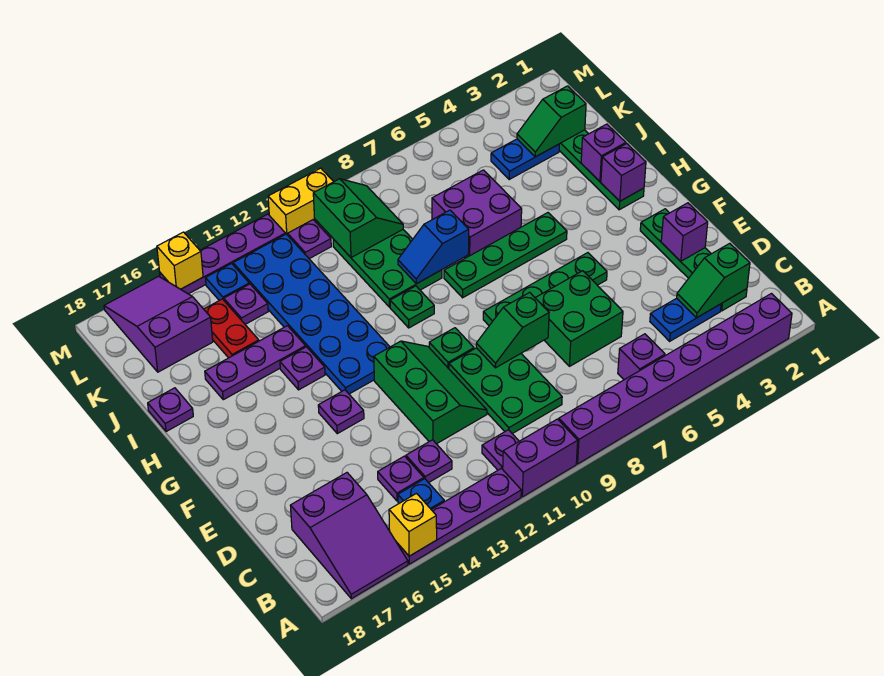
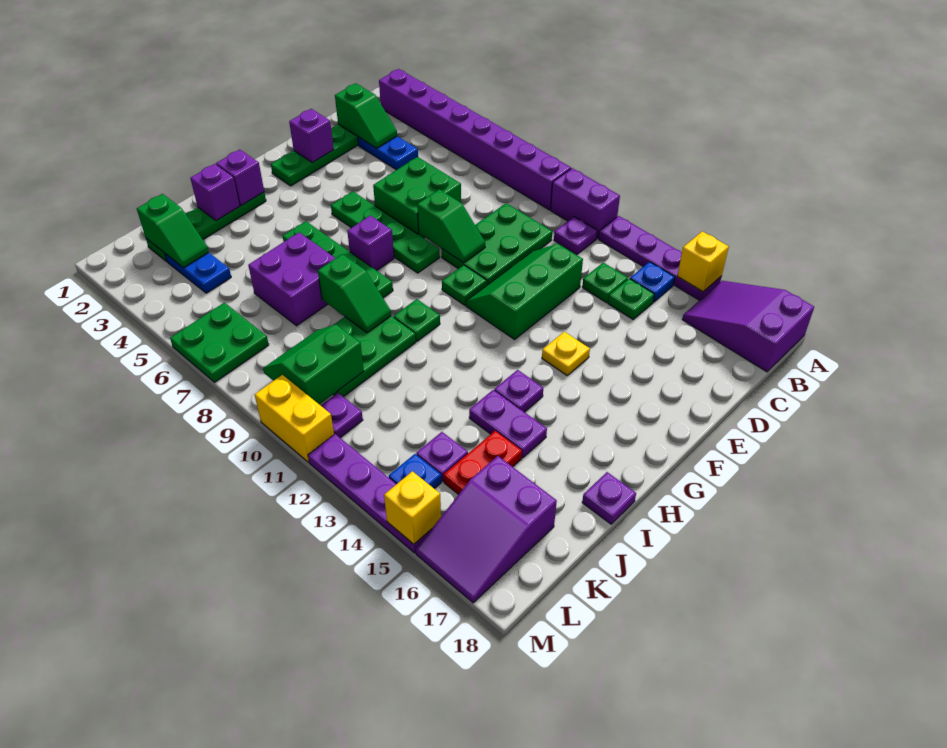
purple 2x3 slope [290,473,408,599] -> purple 2x3 slope turned to [682,281,814,372]
purple 1x1 brick [618,334,665,380] -> purple 1x1 brick moved to [347,216,394,271]
purple 1x1 plate [406,440,452,483] -> green 1x1 plate [582,263,628,303]
purple 1x1 plate [378,456,424,501] -> green 1x1 plate [608,278,654,319]
purple 1x1 plate [318,390,364,434] -> yellow 1x1 plate [542,332,590,375]
blue 2x6 plate [233,234,390,394] -> none
blue 1x2 slope [398,210,469,284] -> green 1x2 slope [318,254,391,333]
purple 1x3 plate [205,326,306,400] -> purple 1x2 plate [469,390,547,458]
none -> green 2x2 plate [170,303,269,382]

